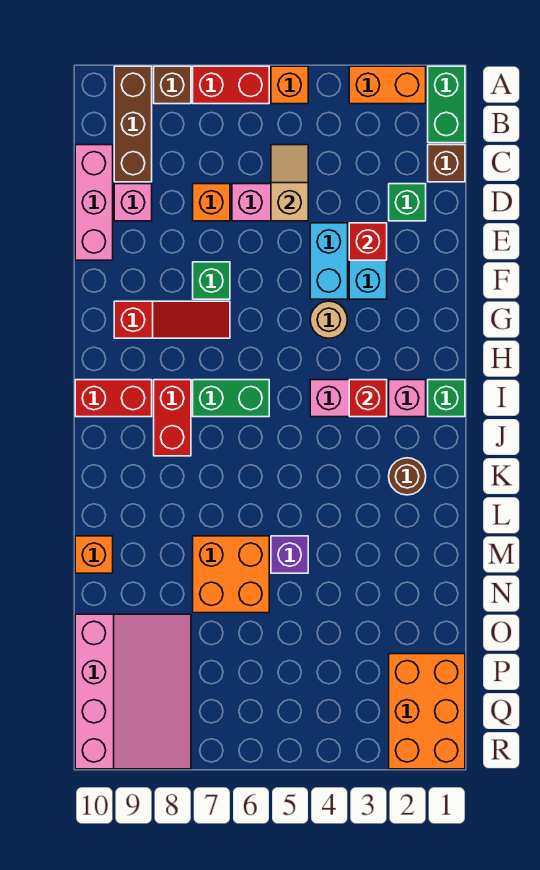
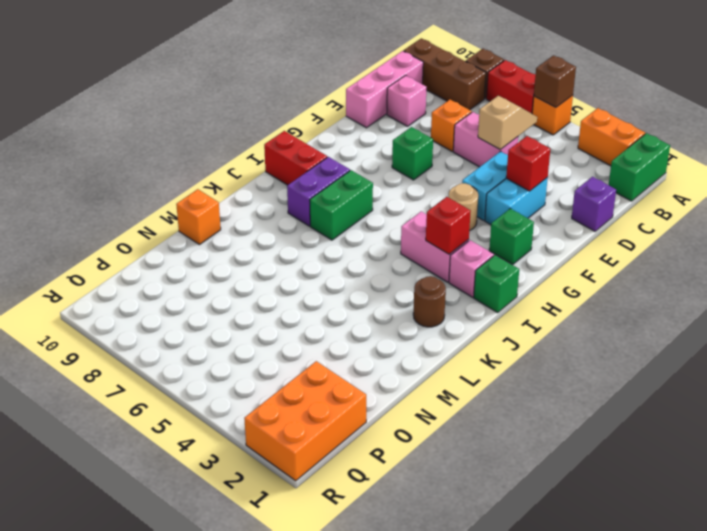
brown 1x3 brick [114,66,152,182] -> brown 1x3 brick turned to [404,38,486,110]
brown 1x1 brick [428,145,465,182] -> brown 1x1 brick moved to [534,55,576,107]
green 1x1 brick [389,184,426,221] -> green 1x1 brick moved to [489,208,534,265]
red 1x3 slope [114,301,230,338] -> none
green 1x2 brick [193,380,269,417] -> green 1x2 brick turned to [310,170,373,240]
red 1x2 brick [154,380,191,456] -> purple 1x2 brick [287,157,350,226]
purple 1x1 brick [271,536,308,573] -> purple 1x1 brick moved to [572,177,616,231]
orange 2x2 brick [193,536,269,613] -> none
pink 3x4 slope [75,614,191,769] -> none

